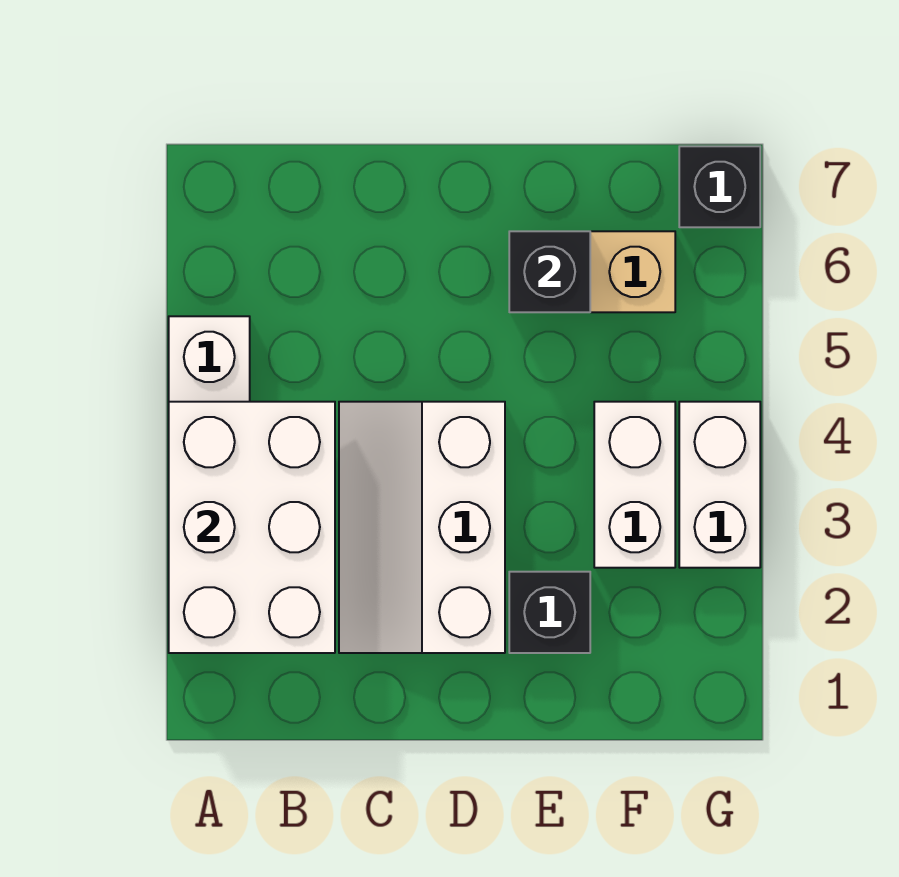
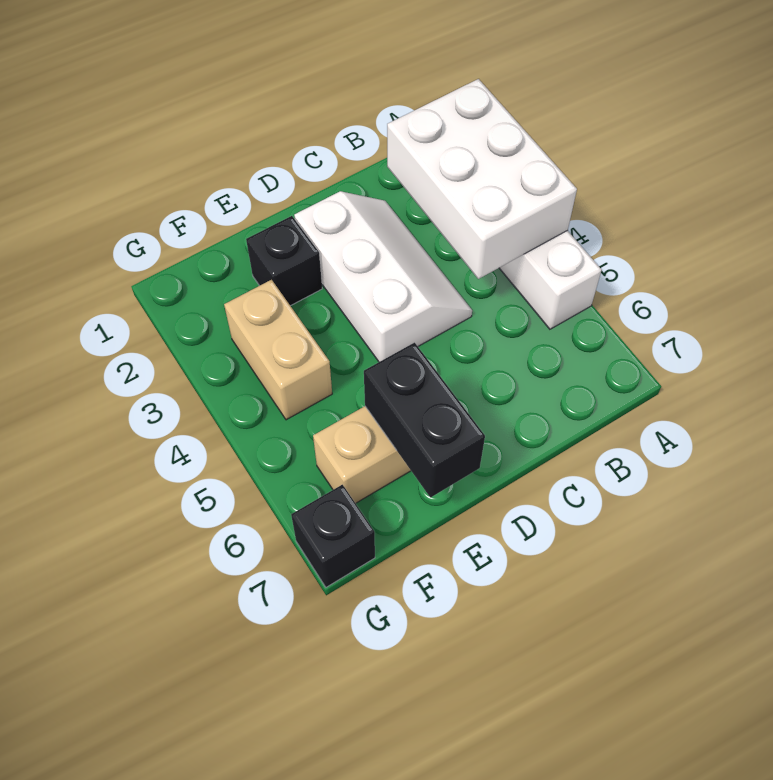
black 1x1 brick [509,231,590,312] -> black 1x2 brick [364,343,485,498]
white 1x2 brick [594,402,675,568] -> tan 1x2 brick [224,280,332,420]
white 1x2 brick [679,402,760,568] -> none

